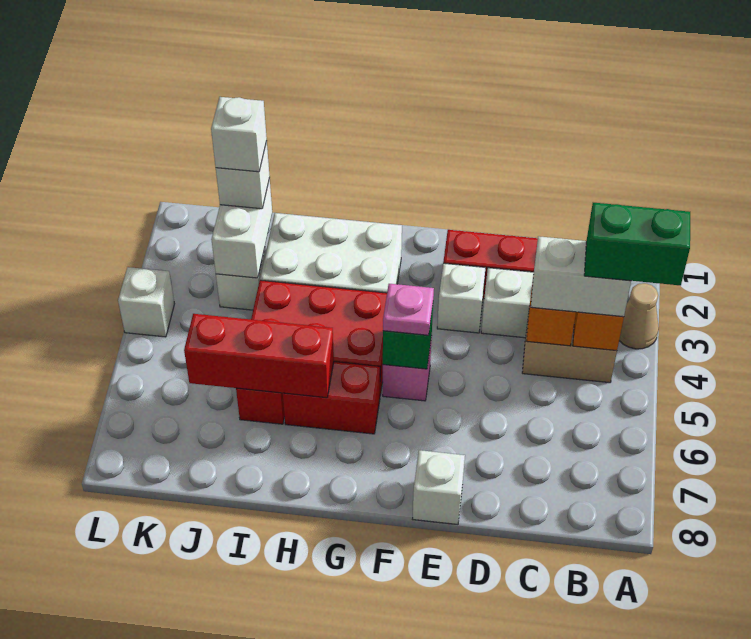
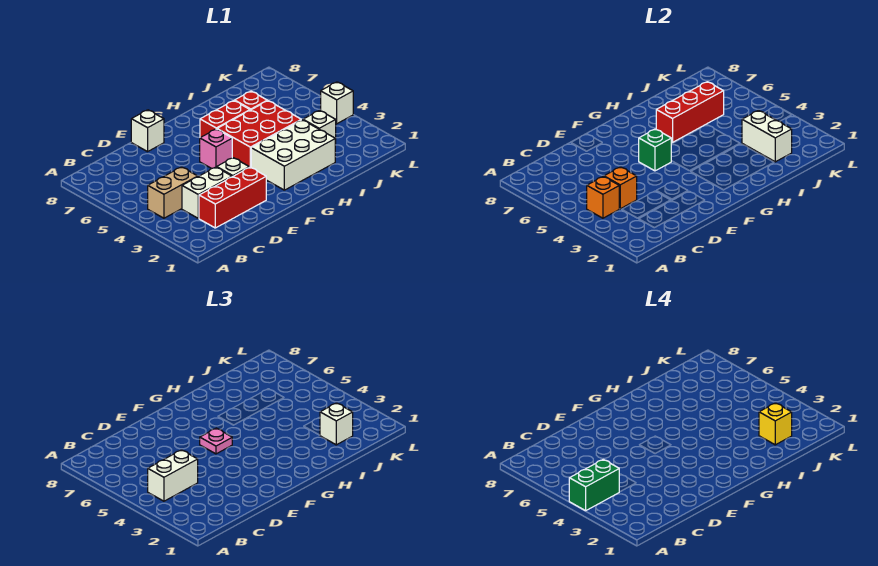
tan 1x1 cone [619,283,659,349] -> none
white 1x1 brick [211,97,267,172] -> yellow 1x1 brick [759,403,792,445]

